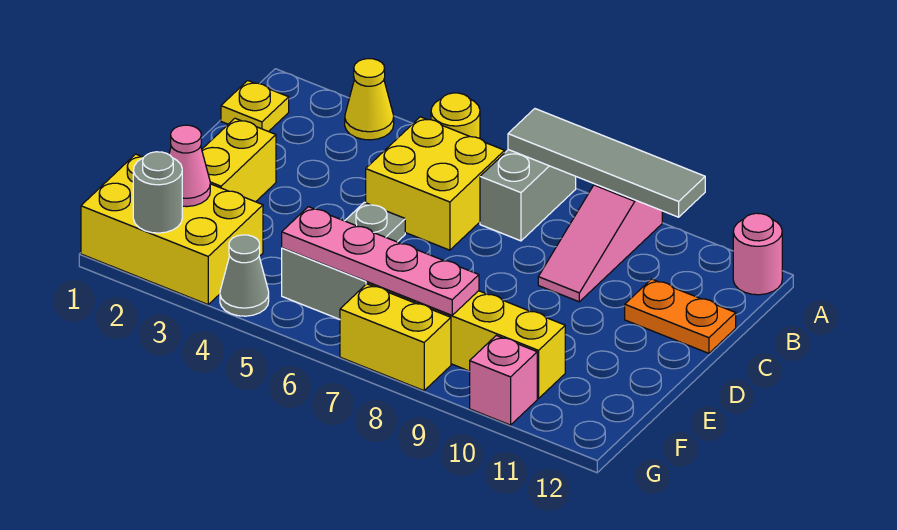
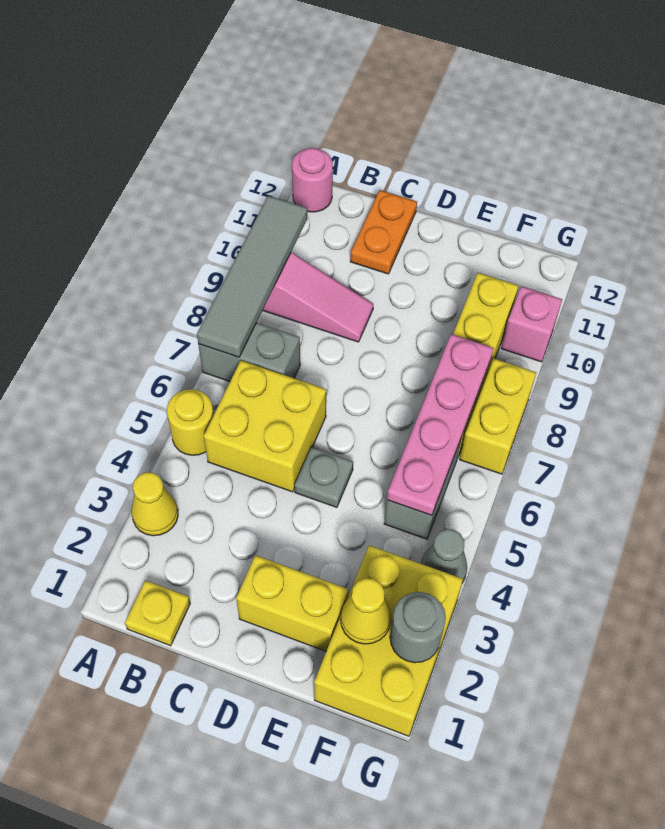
pink 1x1 cone [169,125,210,207] -> yellow 1x1 cone [341,578,391,644]

